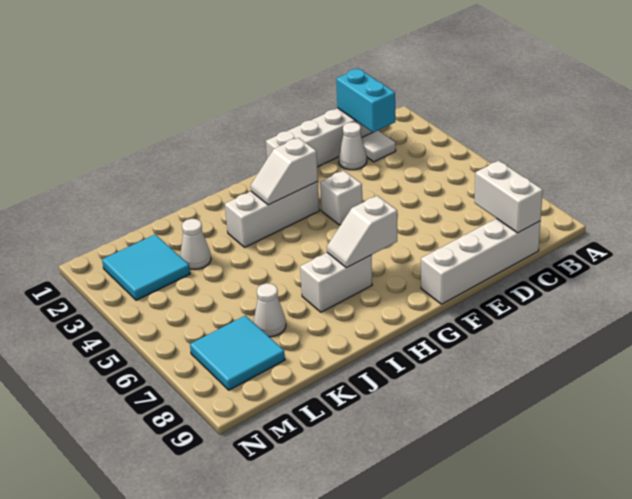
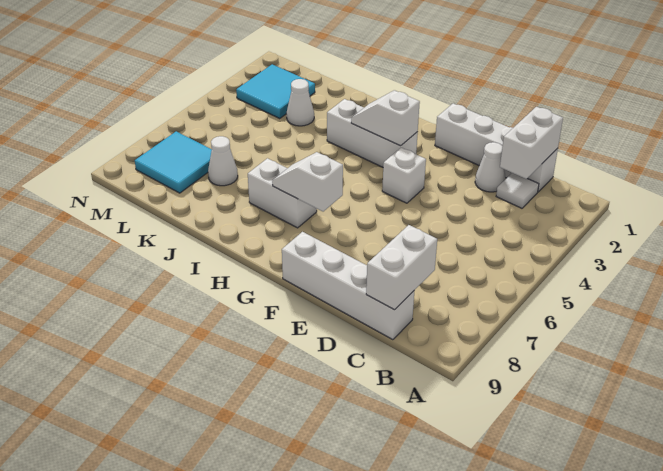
cyan 1x2 brick [336,69,395,133] -> white 1x2 brick [500,107,563,179]

